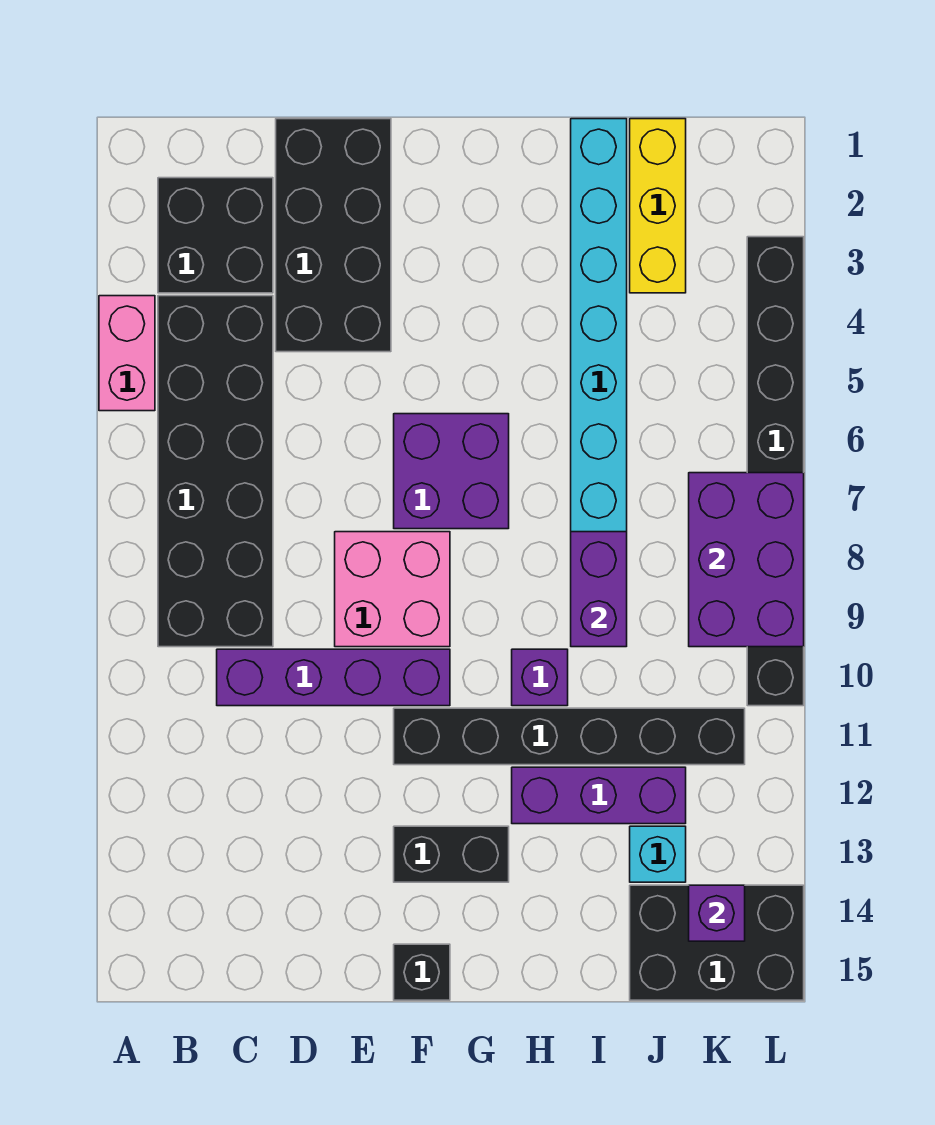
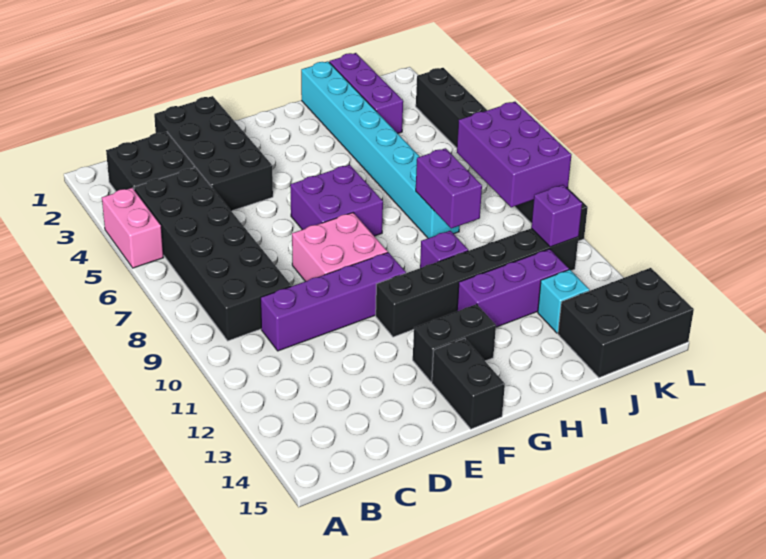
black 1x1 brick [394,944,450,1000] -> black 1x2 brick [432,338,505,429]
yellow 1x3 brick [630,119,686,293] -> purple 1x3 brick [329,53,403,133]
purple 1x1 brick [689,885,745,941] -> purple 1x1 brick moved to [531,185,582,247]

